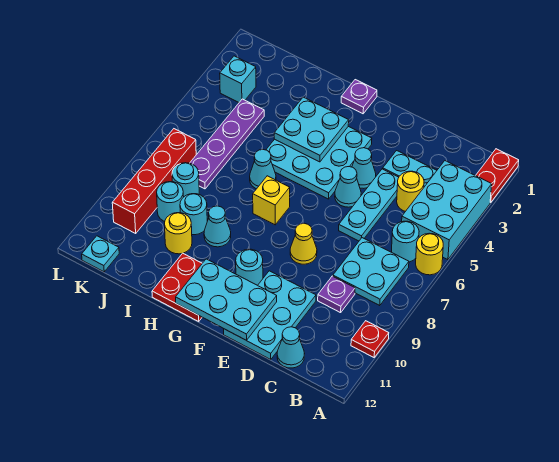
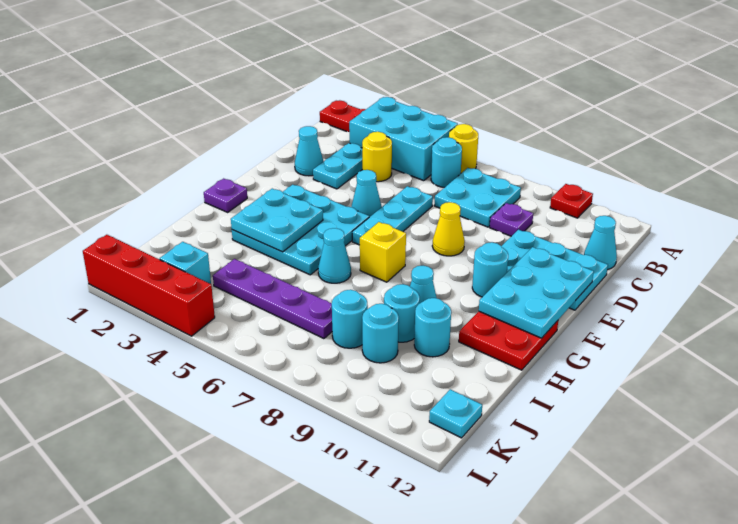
cyan 1x3 plate [339,169,399,241] -> cyan 1x3 plate turned to [352,186,433,245]
cyan 1x1 cone [352,148,376,188] -> cyan 1x1 cone moved to [295,126,324,176]
yellow 1x1 round brick [165,213,192,254] -> cyan 1x1 round brick [414,298,451,357]
red 1x4 brick [112,129,196,233] -> red 1x4 brick moved to [83,235,215,336]

